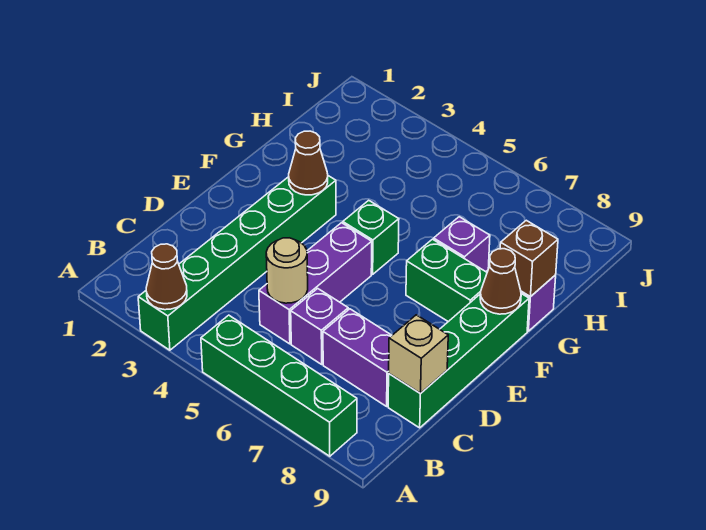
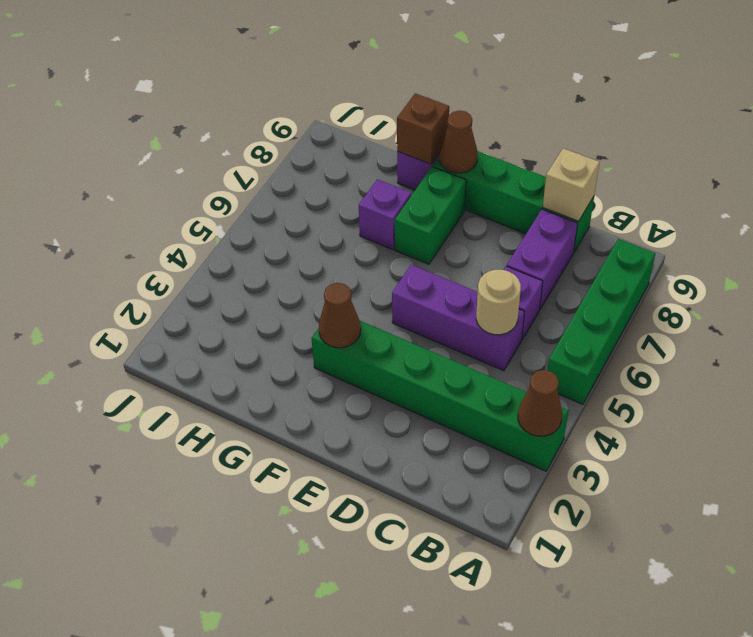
green 1x1 brick [343,200,399,274] -> none

